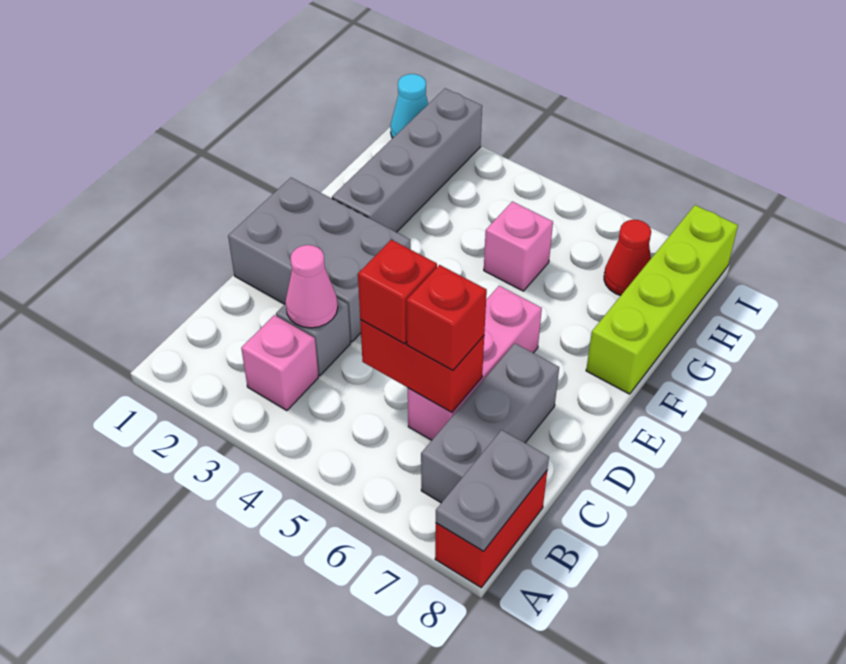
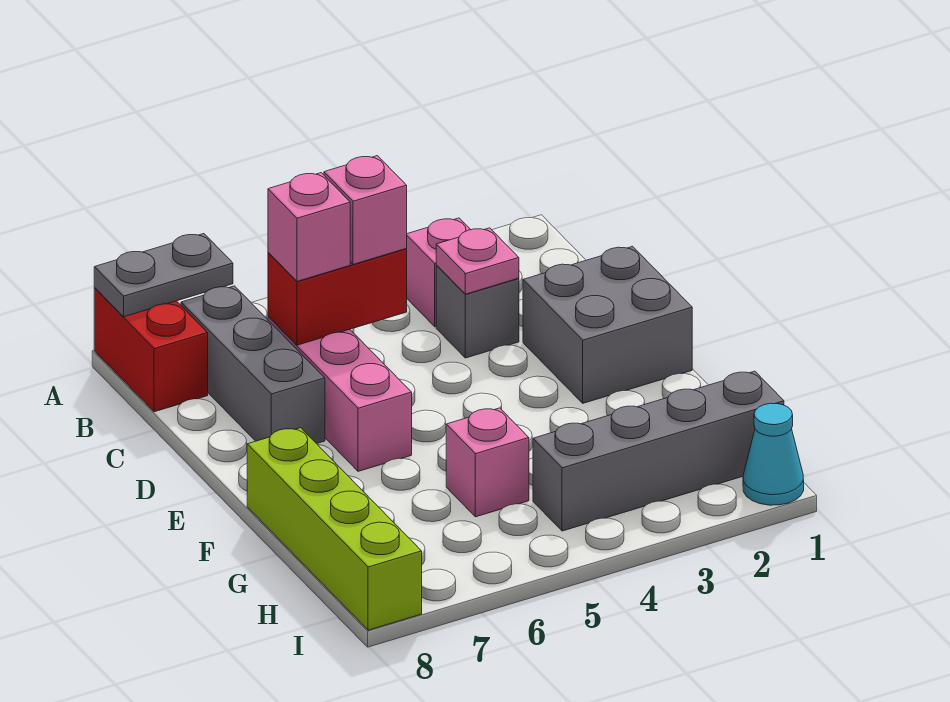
grey 1x2 plate [436,430,549,551] -> grey 1x2 plate turned to [94,234,233,317]
pink 1x1 cone [286,245,338,328] -> pink 1x1 plate [436,228,519,294]
red 1x1 brick [358,240,437,344] -> pink 1x1 brick [324,156,407,264]
red 1x1 brick [406,265,487,370] -> pink 1x1 brick [268,173,350,281]
grey 2x3 brick [228,178,411,342] -> grey 2x2 brick [523,246,692,403]
grey 1x4 brick [332,88,482,232] -> grey 1x4 brick turned to [533,371,784,531]
red 1x1 cone [604,220,651,295] -> none

